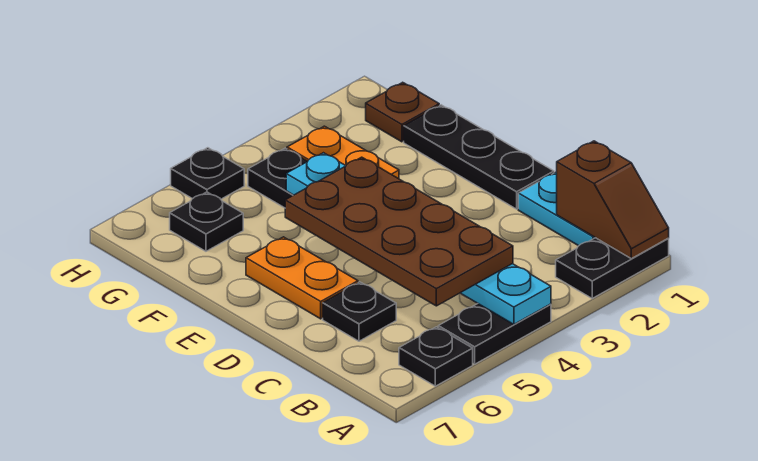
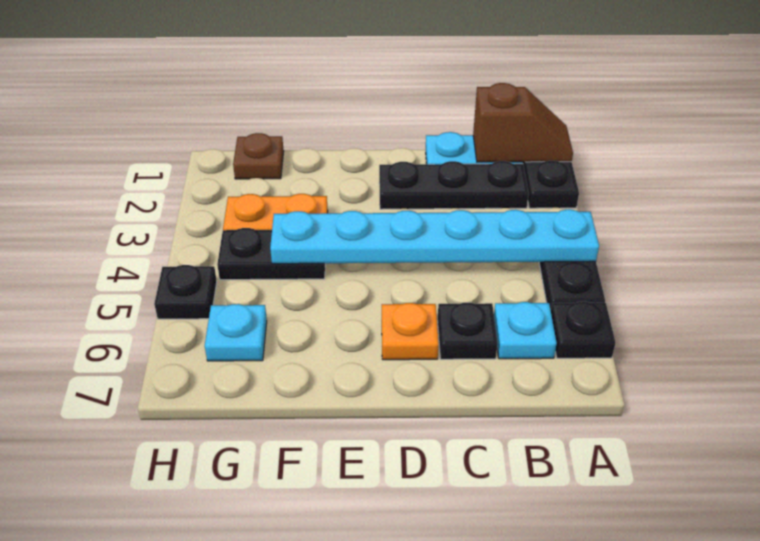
brown 2x4 plate [285,157,513,306] -> none
none -> cyan 1x1 plate [494,302,557,359]
black 1x3 plate [404,105,554,209] -> black 1x3 plate moved to [379,161,529,209]
orange 1x2 plate [246,237,358,319] -> orange 1x1 plate [382,303,439,360]
black 1x1 plate [170,192,243,251] -> cyan 1x1 plate [205,304,267,361]

